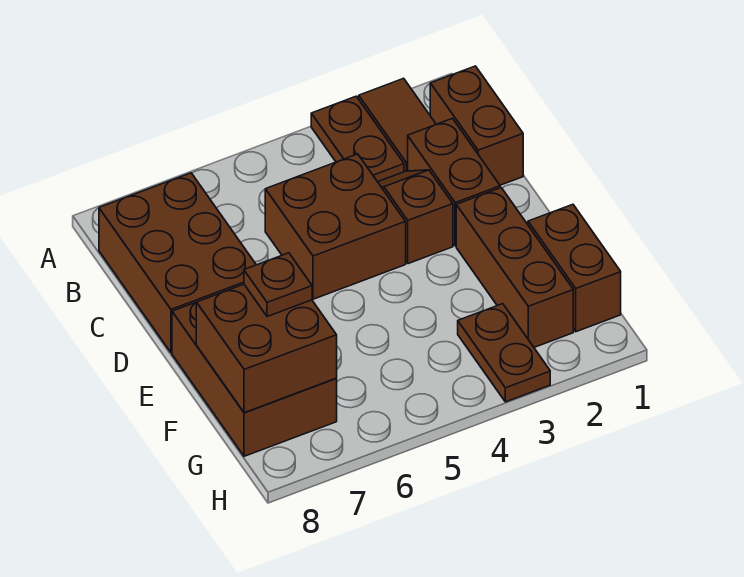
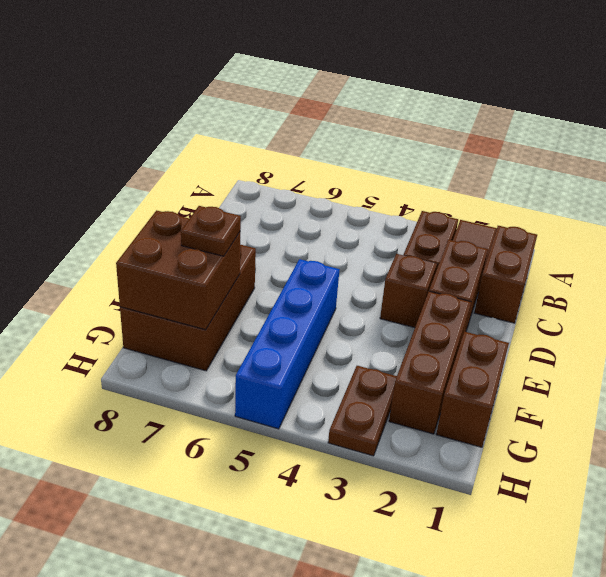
brown 2x3 brick [99,173,256,353] -> none
brown 2x2 brick [265,154,406,299] -> none
none -> blue 1x4 brick [235,259,340,429]

